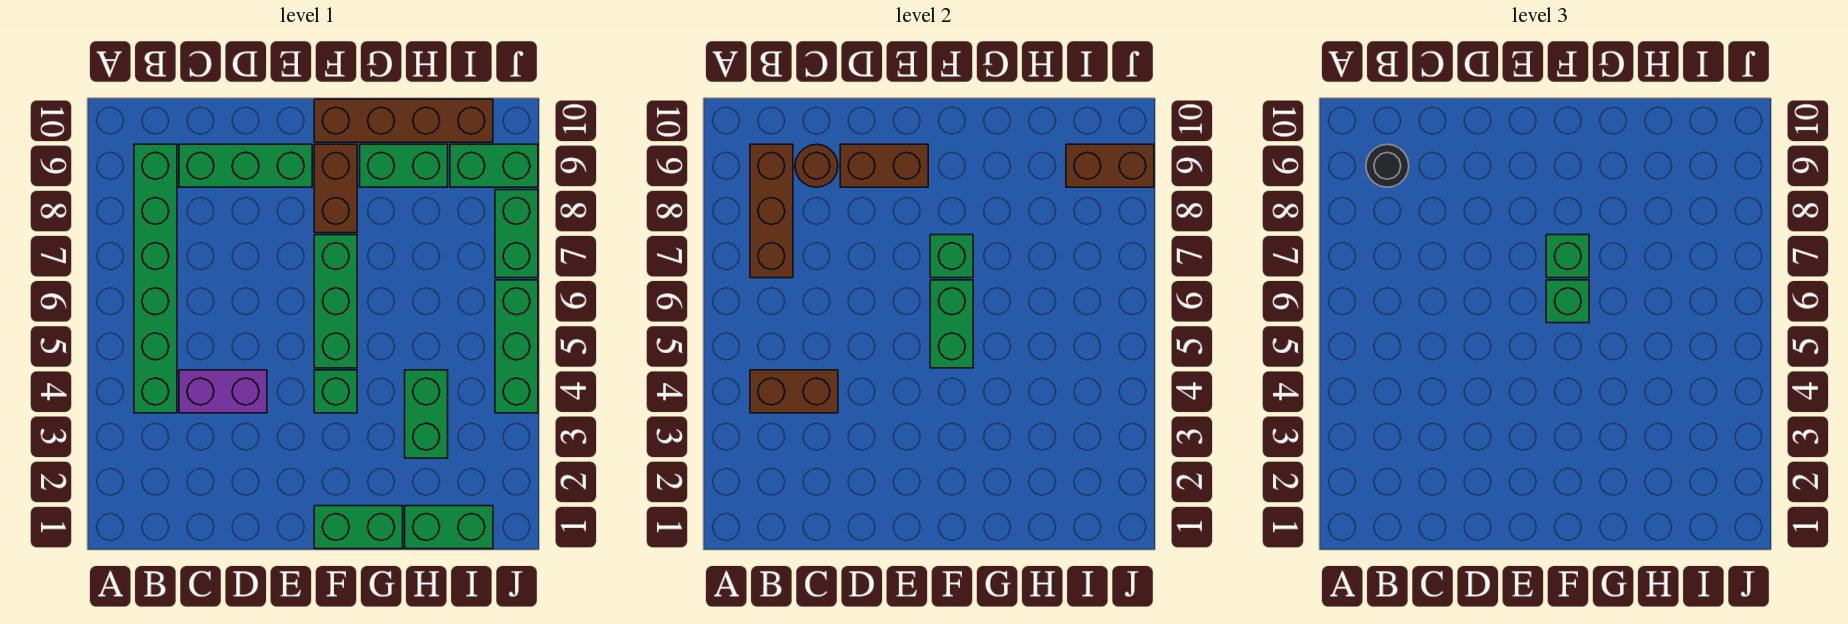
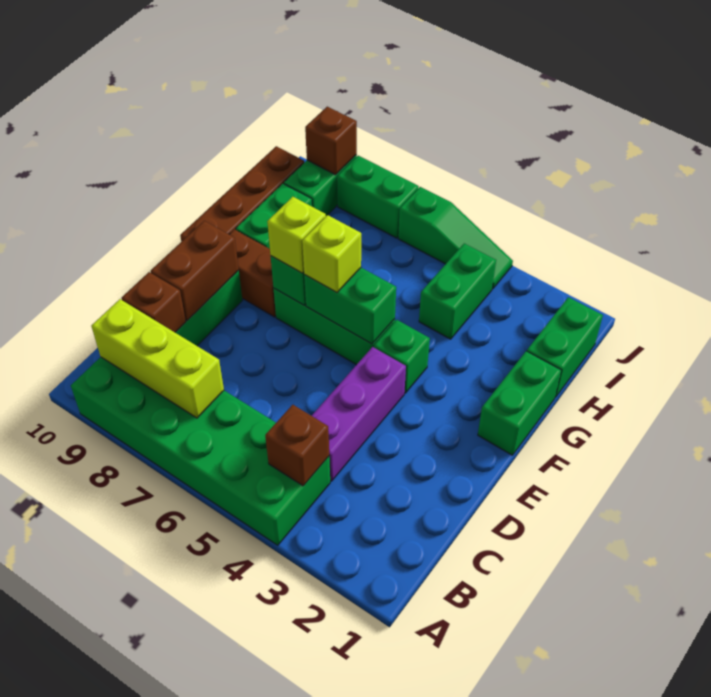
green 1x6 brick [134,144,177,413] -> green 2x6 brick [71,357,330,545]
brown 1x2 brick [750,370,838,413] -> brown 1x1 brick [265,405,329,486]
brown 1x3 brick [750,144,793,278] -> lime 1x3 brick [91,299,224,418]
black 1x1 round brick [1366,144,1409,187] -> none
purple 1x2 brick [179,370,267,413] -> purple 1x3 brick [312,347,406,481]
brown 1x1 round brick [795,144,838,187] -> brown 1x1 brick [122,272,186,332]
green 1x1 brick [1546,280,1589,323] -> lime 1x1 brick [302,215,361,292]
green 1x1 brick [1546,235,1589,278] -> lime 1x1 brick [267,197,326,273]
green 1x2 brick [405,370,448,458] -> green 1x2 brick turned to [419,243,496,339]
brown 1x2 brick [1066,144,1154,187] -> brown 1x1 brick [305,107,357,175]
green 1x3 brick [495,280,538,413] -> green 1x3 slope [398,187,513,289]

